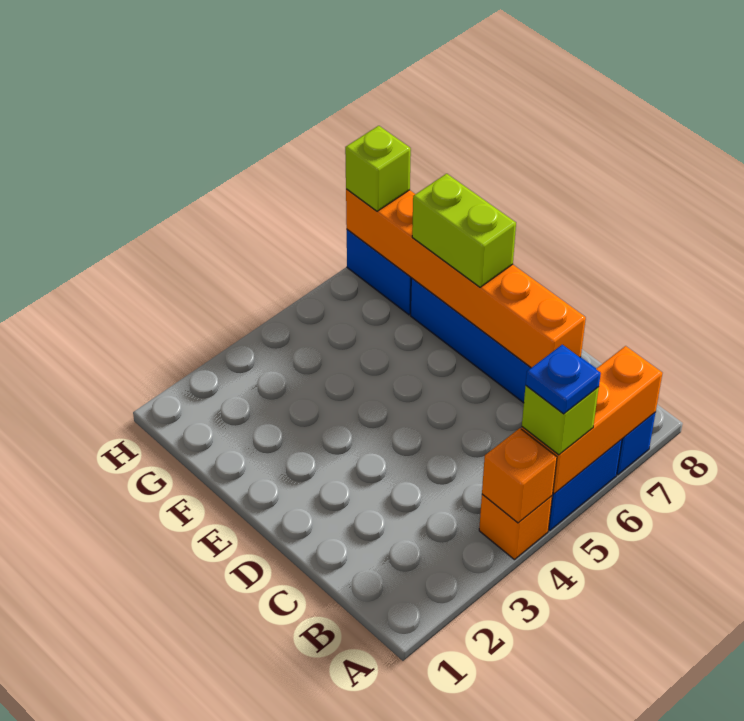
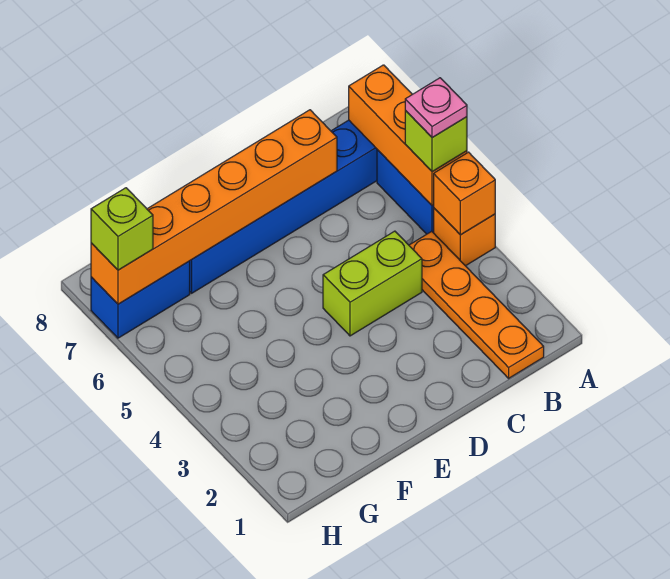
blue 1x1 plate [526,345,601,414] -> pink 1x1 plate [405,78,467,138]
none -> orange 1x4 plate [409,231,544,378]
lime 1x2 brick [412,174,516,287] -> lime 1x2 brick moved to [323,231,422,336]

